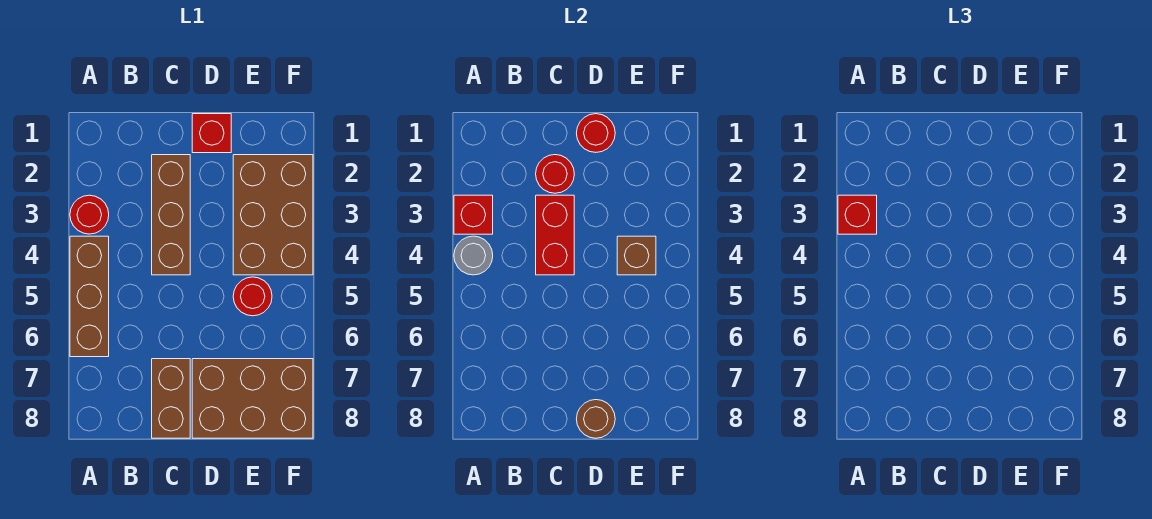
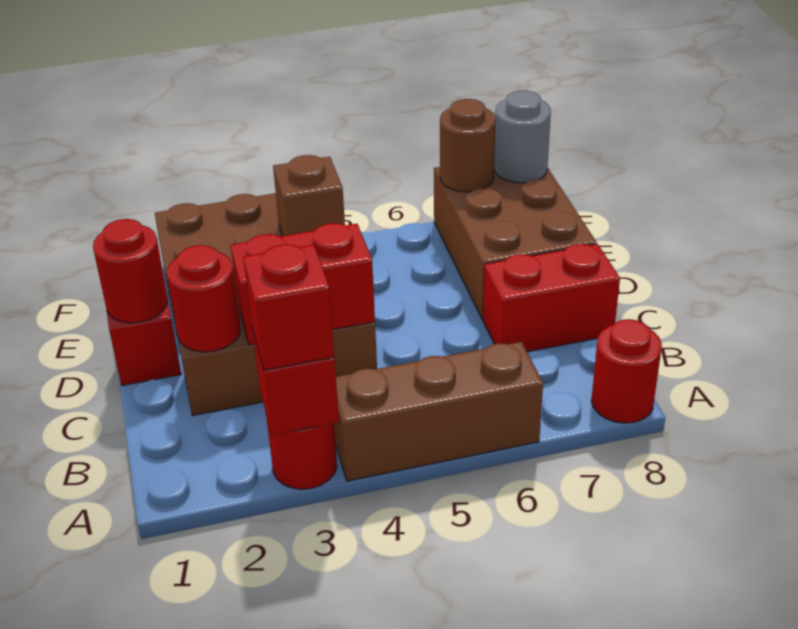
grey 1x1 round brick [454,236,493,275] -> grey 1x1 round brick moved to [494,91,551,183]
brown 1x2 brick [152,359,190,438] -> red 1x2 brick [483,244,620,352]
brown 1x1 round brick [577,400,615,438] -> brown 1x1 round brick moved to [440,99,496,192]
red 1x1 round brick [233,277,272,316] -> red 1x1 round brick moved to [591,319,662,423]

